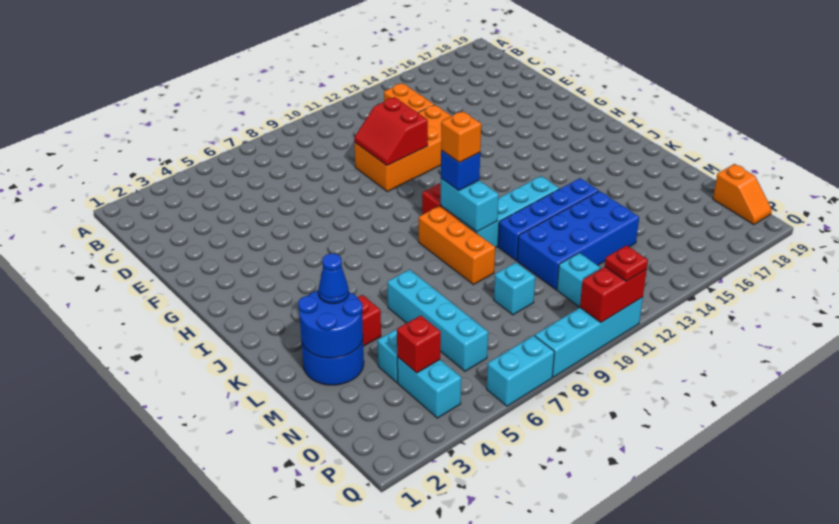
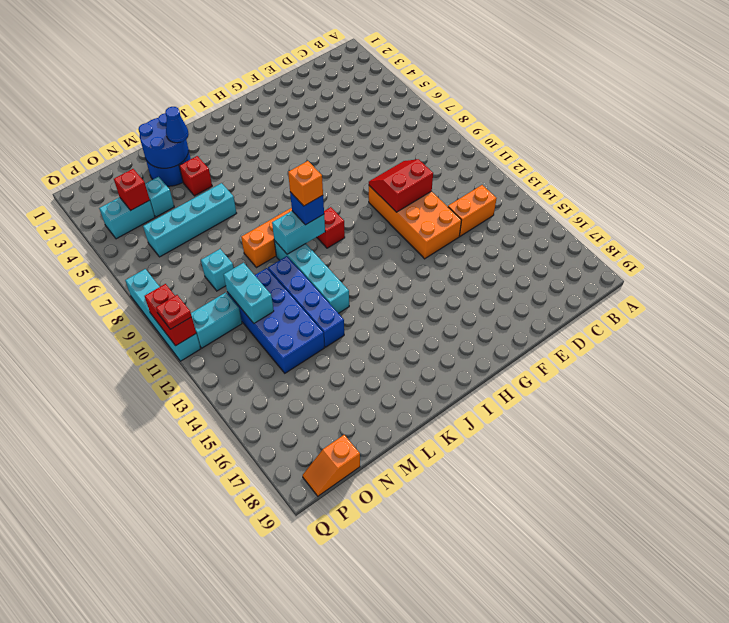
cyan 1x2 brick [487,335,554,406] -> cyan 1x2 brick moved to [224,263,274,323]

